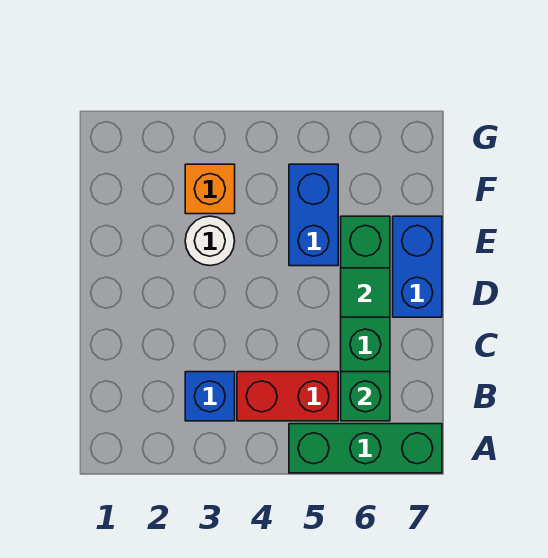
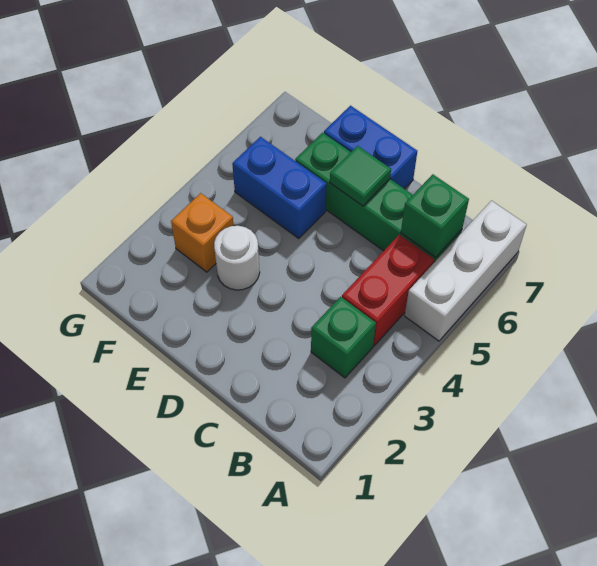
green 1x3 brick [289,424,442,473] -> white 1x3 brick [405,201,527,341]
blue 1x1 brick [185,372,235,421] -> green 1x1 brick [311,297,376,378]

